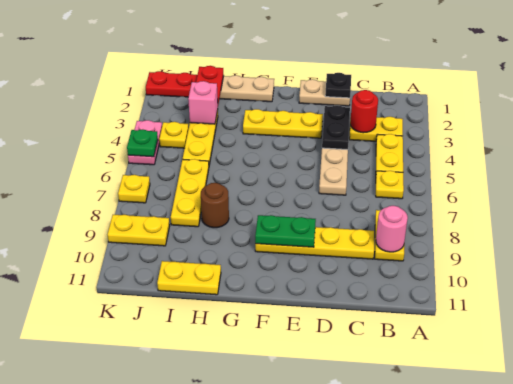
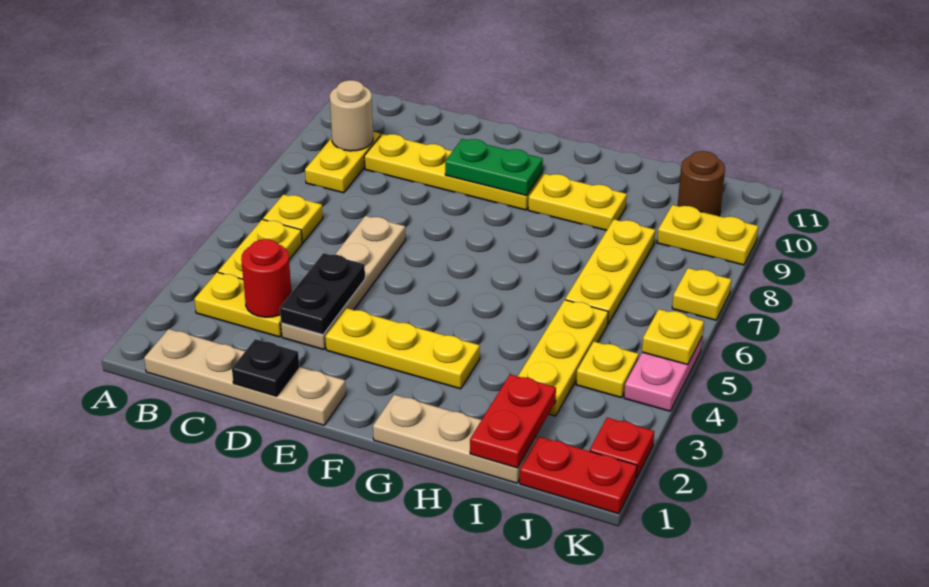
pink 1x1 round brick [376,206,408,252] -> tan 1x1 round brick [330,80,373,151]
tan 1x2 plate [299,79,350,106] -> tan 1x4 plate [144,329,346,425]
brown 1x1 round brick [201,183,229,228] -> brown 1x1 round brick moved to [678,151,725,216]
yellow 1x2 plate [157,261,221,295] -> yellow 1x2 plate moved to [528,174,627,230]
pink 1x1 brick [188,81,218,124] -> none
none -> red 1x1 plate [590,418,654,478]
green 1x1 plate [127,129,158,157] -> yellow 1x1 plate [642,309,704,365]

